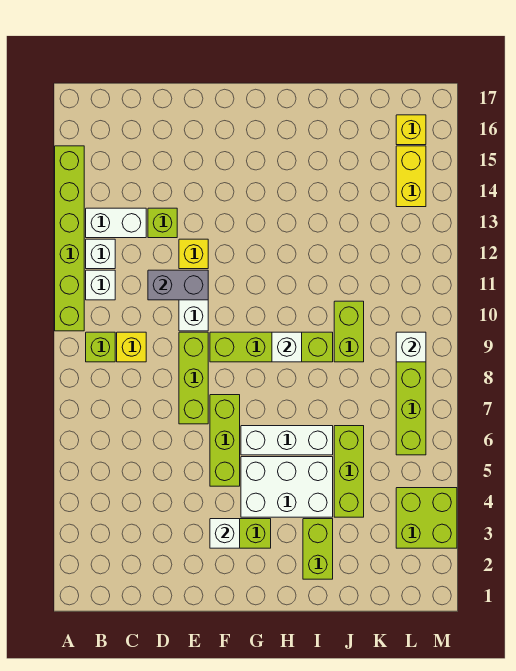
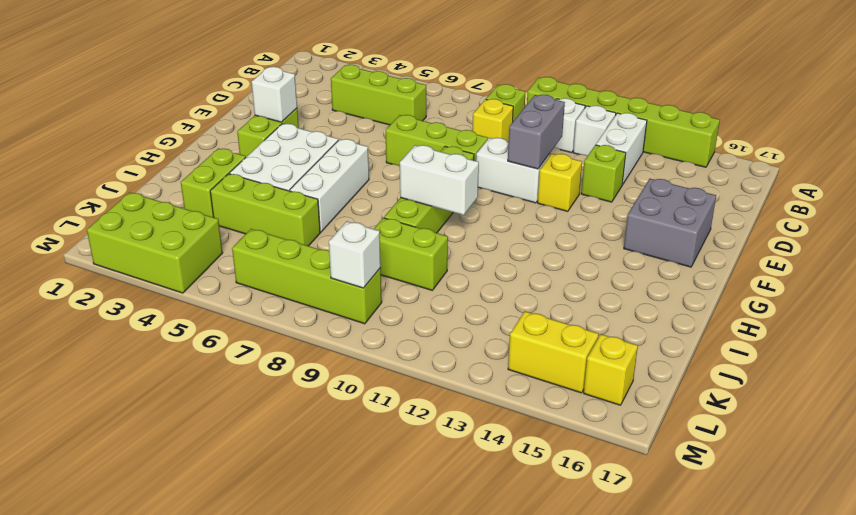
none -> grey 2x2 brick [624,179,716,267]
lime 1x3 brick [210,395,240,486] -> lime 1x3 brick moved to [331,65,426,125]
white 1x1 brick [272,332,302,362] -> white 1x2 brick [400,145,479,215]
lime 1x2 brick [303,519,333,579] -> lime 1x2 brick turned to [181,148,246,217]
lime 2x2 brick [396,488,457,548] -> lime 2x3 brick [87,193,223,293]

